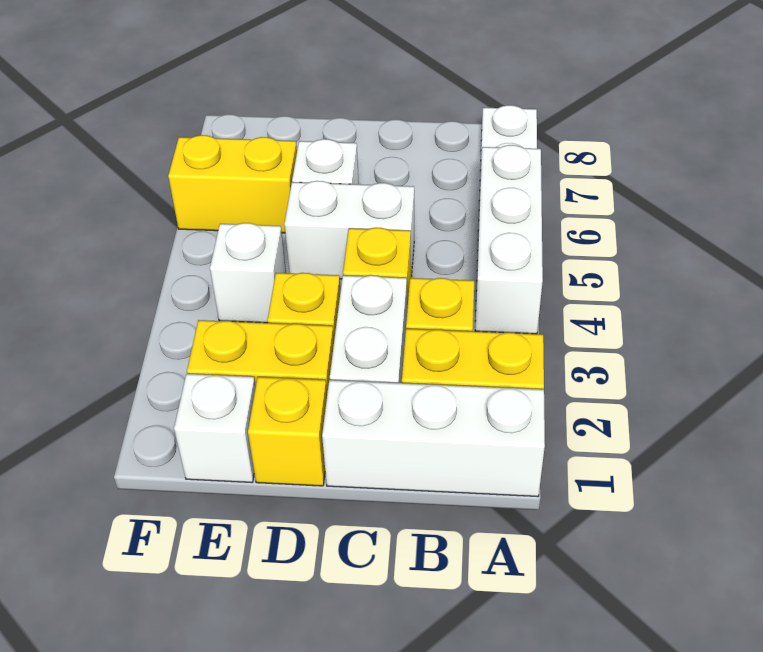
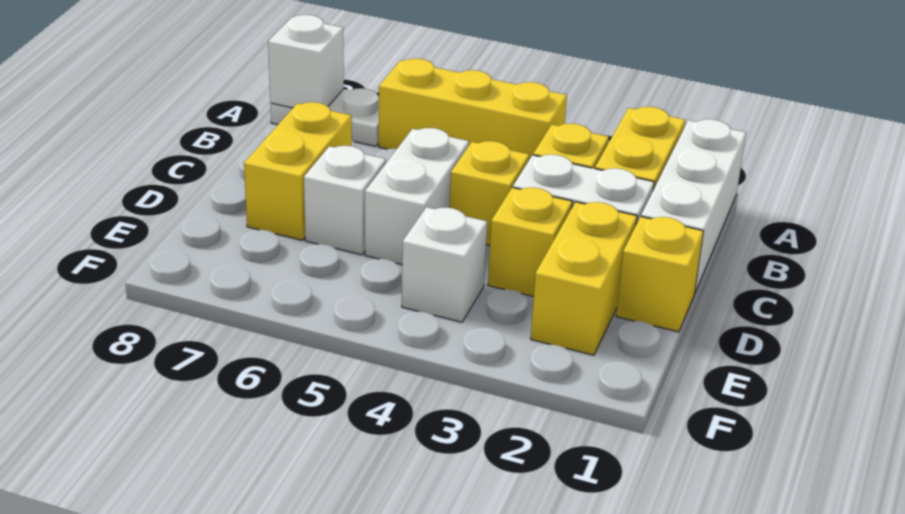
white 1x3 brick [475,145,543,334] -> yellow 1x3 brick [379,59,567,159]
white 1x1 brick [174,374,256,482] -> white 1x1 brick moved to [268,15,344,108]
yellow 1x2 brick [168,135,297,233] -> yellow 1x2 brick moved to [244,102,352,240]

